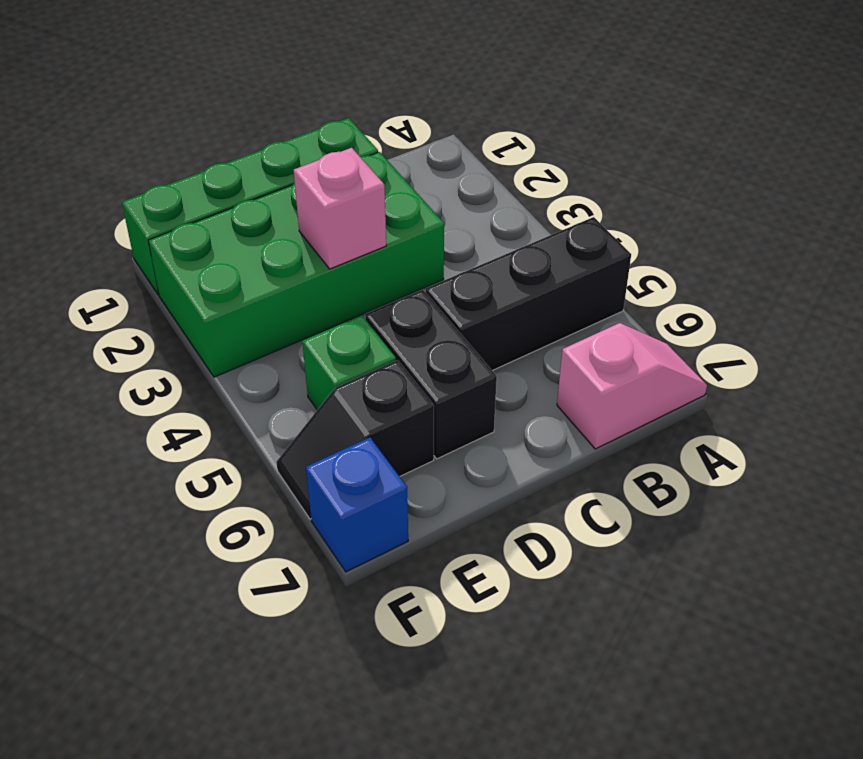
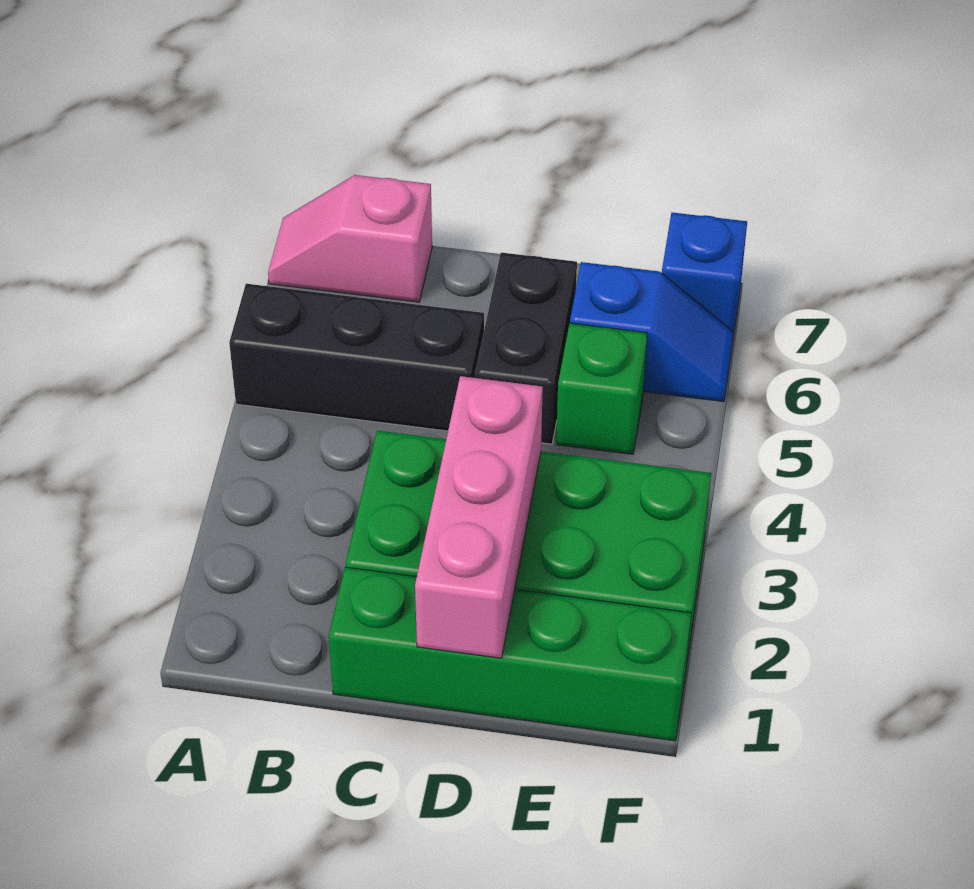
pink 1x1 brick [294,148,386,269] -> pink 1x3 brick [415,376,543,658]
black 1x2 slope [276,360,434,519] -> blue 1x2 slope [570,262,734,402]

